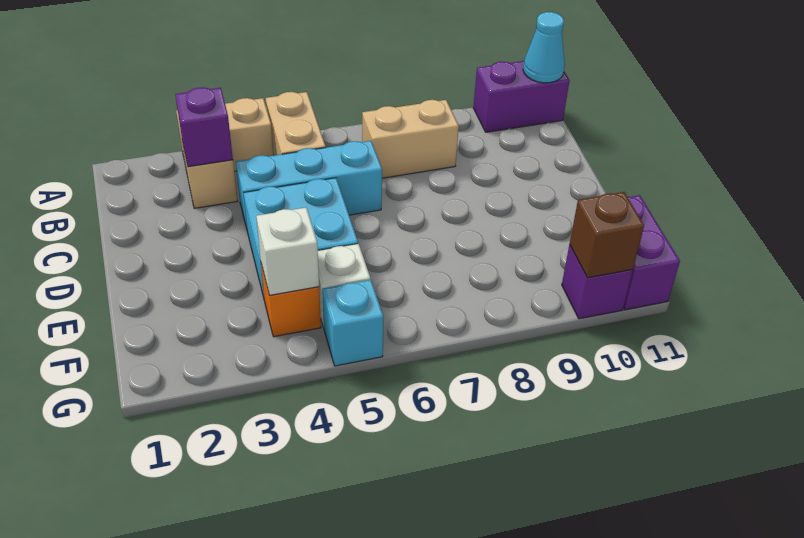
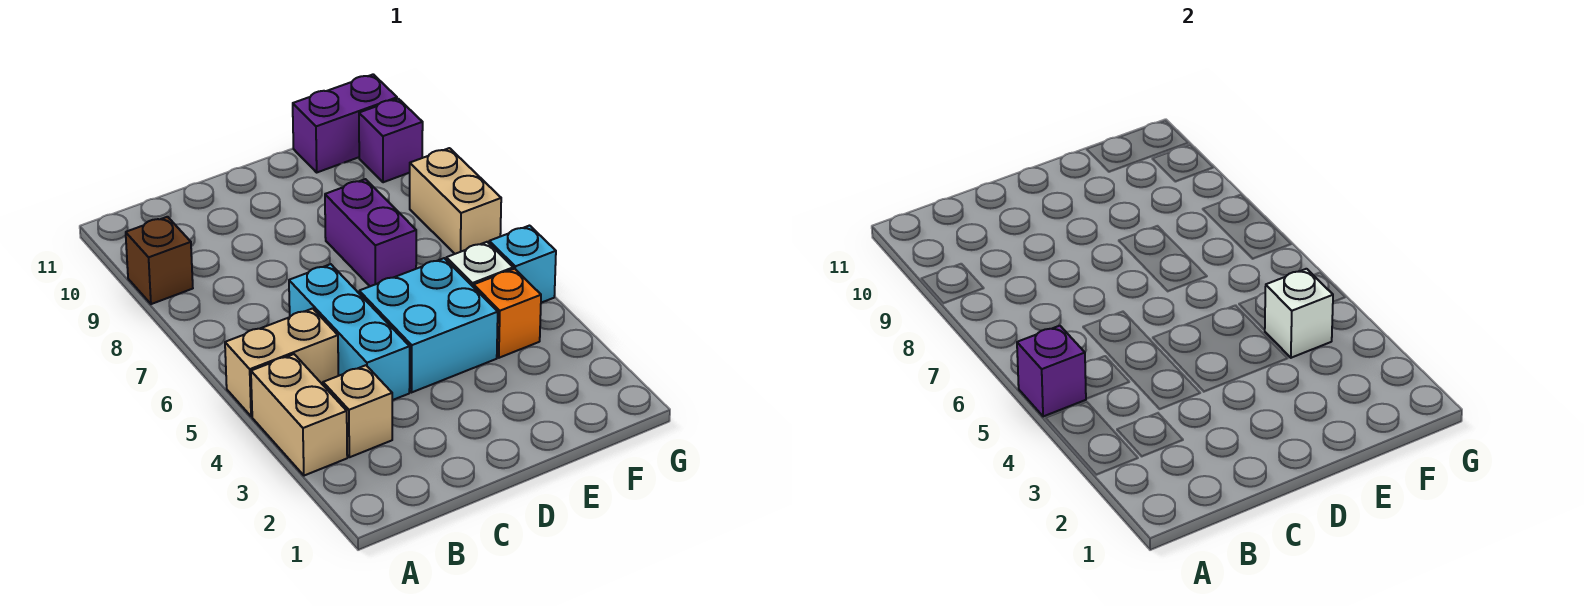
purple 1x2 brick [473,61,570,132] -> purple 1x2 brick moved to [325,179,416,286]
cyan 1x1 cone [523,12,565,83] -> none
purple 1x1 brick [175,87,233,167] -> purple 1x1 brick moved to [1017,326,1086,417]
tan 1x2 brick [362,100,459,178] -> tan 1x2 brick moved to [410,148,501,254]
brown 1x1 brick [570,192,644,278] -> brown 1x1 brick moved to [126,217,193,304]

